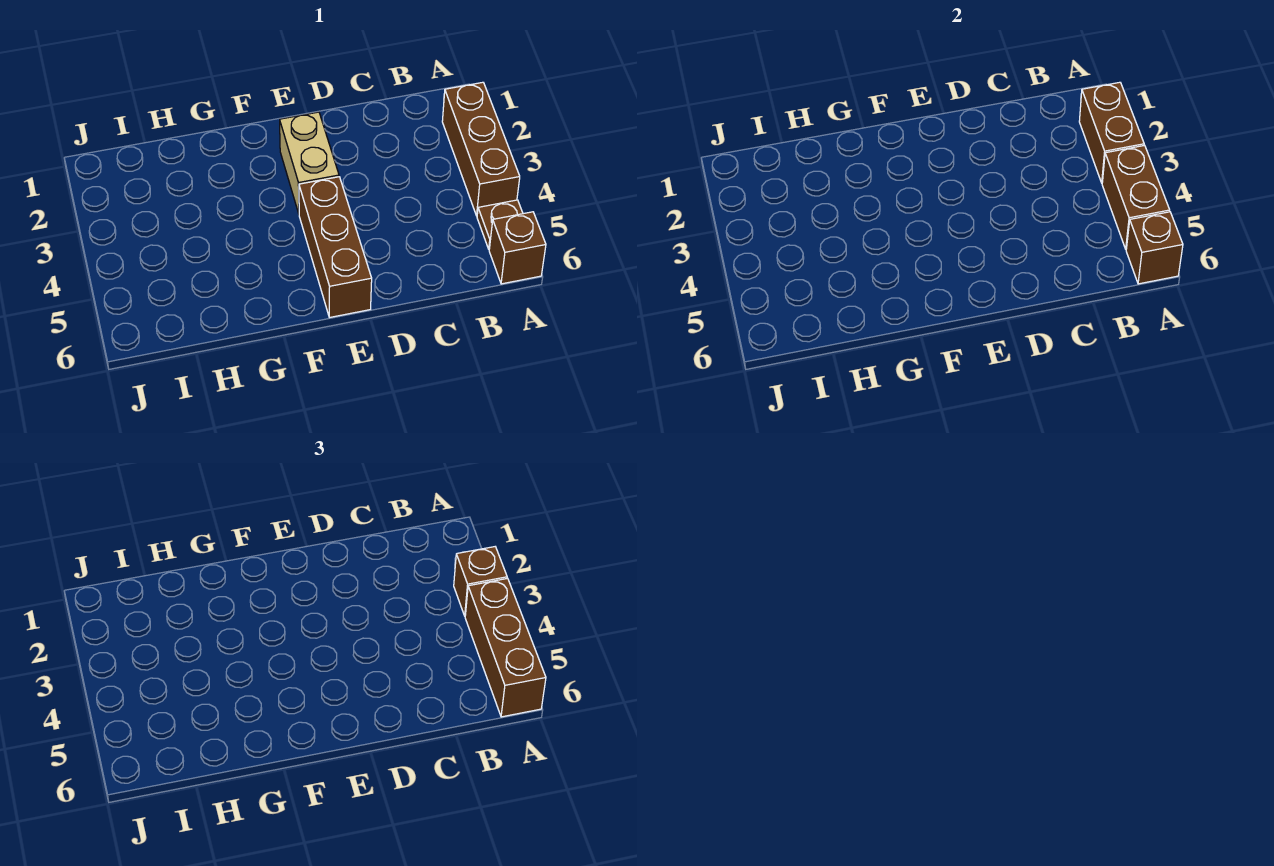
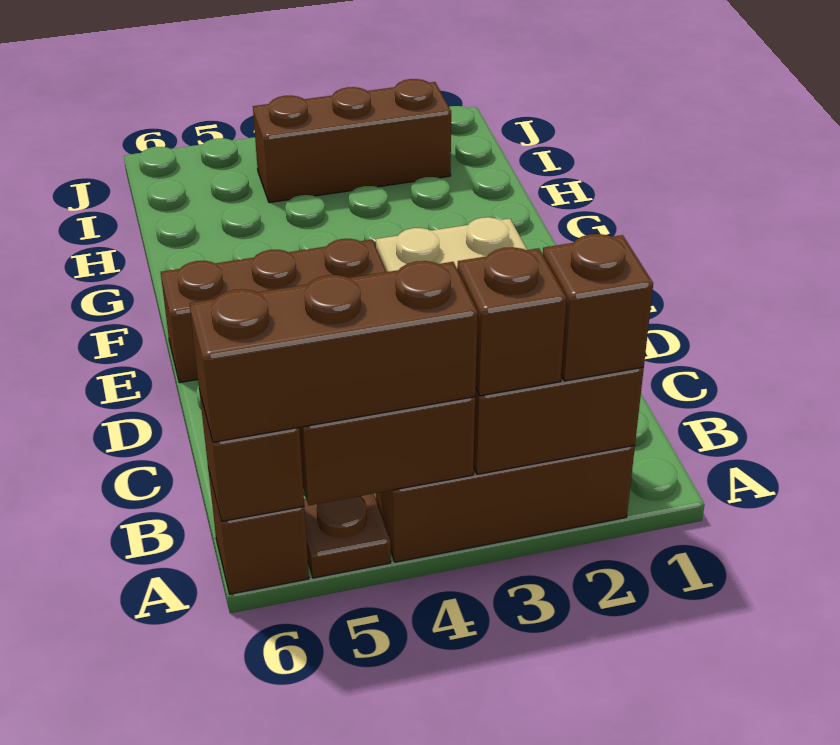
none -> brown 1x1 brick [543,234,653,381]
none -> brown 1x3 brick [253,79,451,203]

